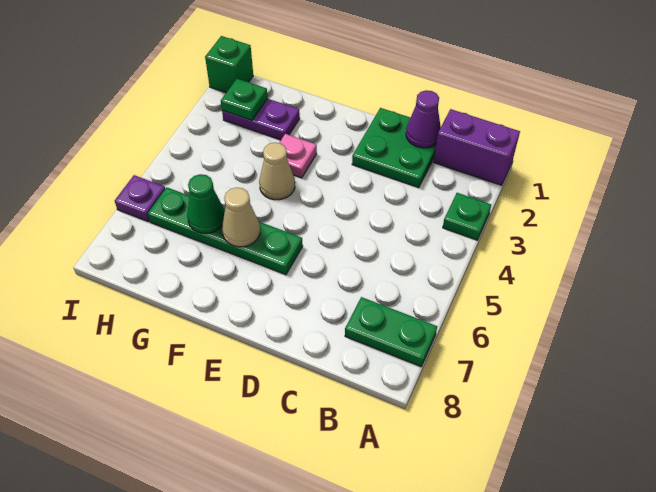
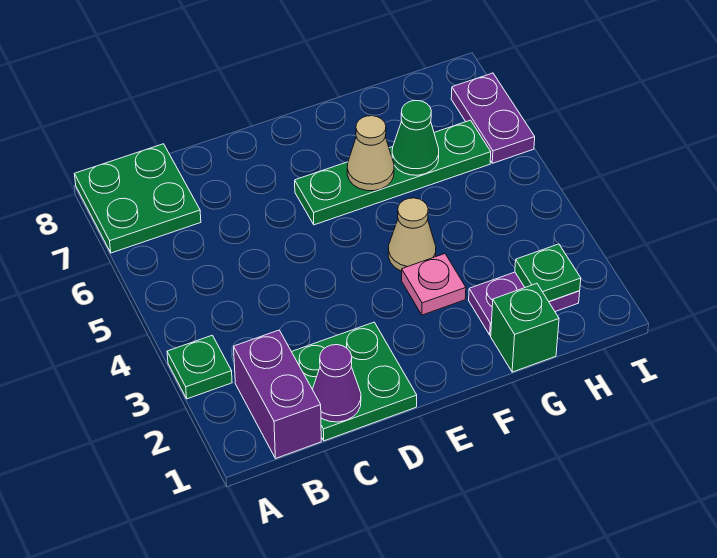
purple 1x2 brick [434,109,520,185] -> purple 1x2 brick turned to [234,330,321,458]
green 1x2 plate [345,297,437,366] -> green 2x2 plate [75,144,201,253]
green 1x1 brick [205,36,253,92] -> green 1x1 brick moved to [491,284,559,372]
purple 1x1 plate [115,175,165,221] -> purple 1x2 plate [451,73,535,163]

